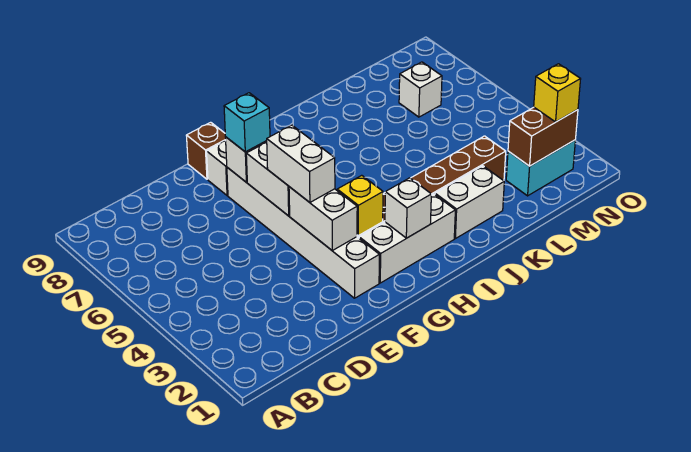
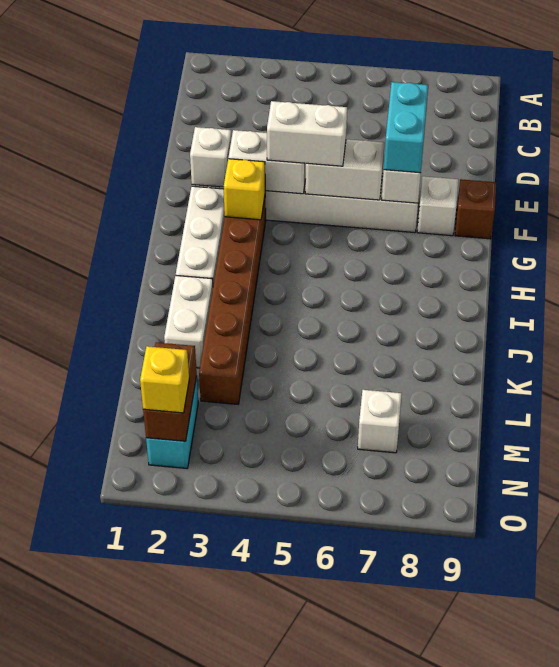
cyan 1x1 brick [224,93,270,152] -> cyan 1x2 brick [384,82,428,173]
white 1x1 brick [385,178,431,238] -> white 1x1 brick moved to [190,127,231,187]

